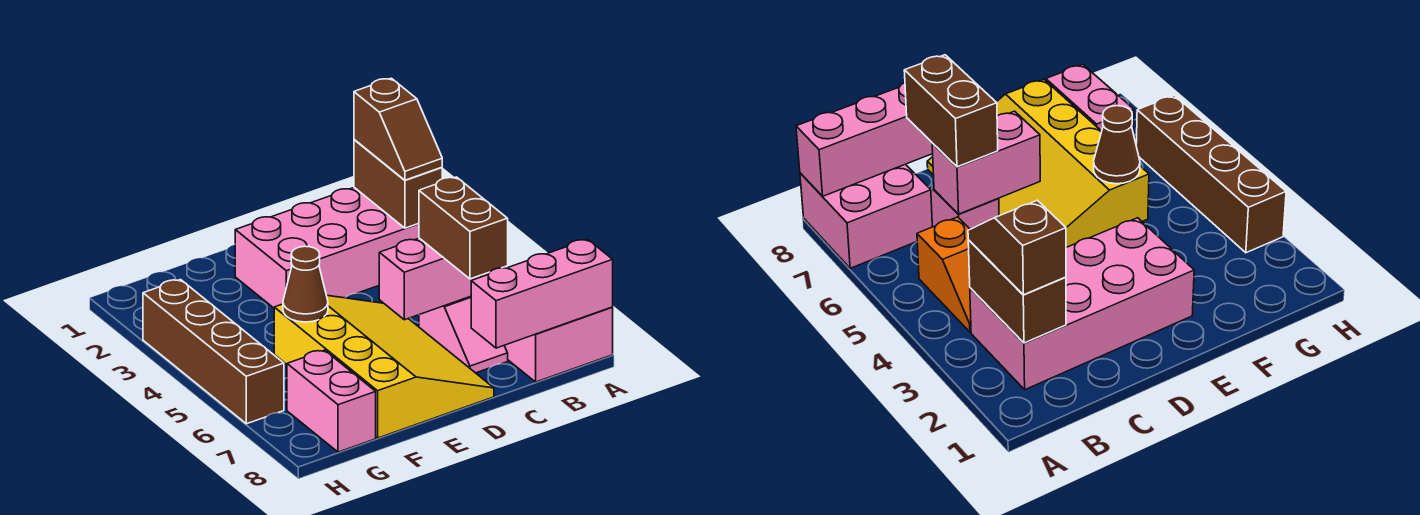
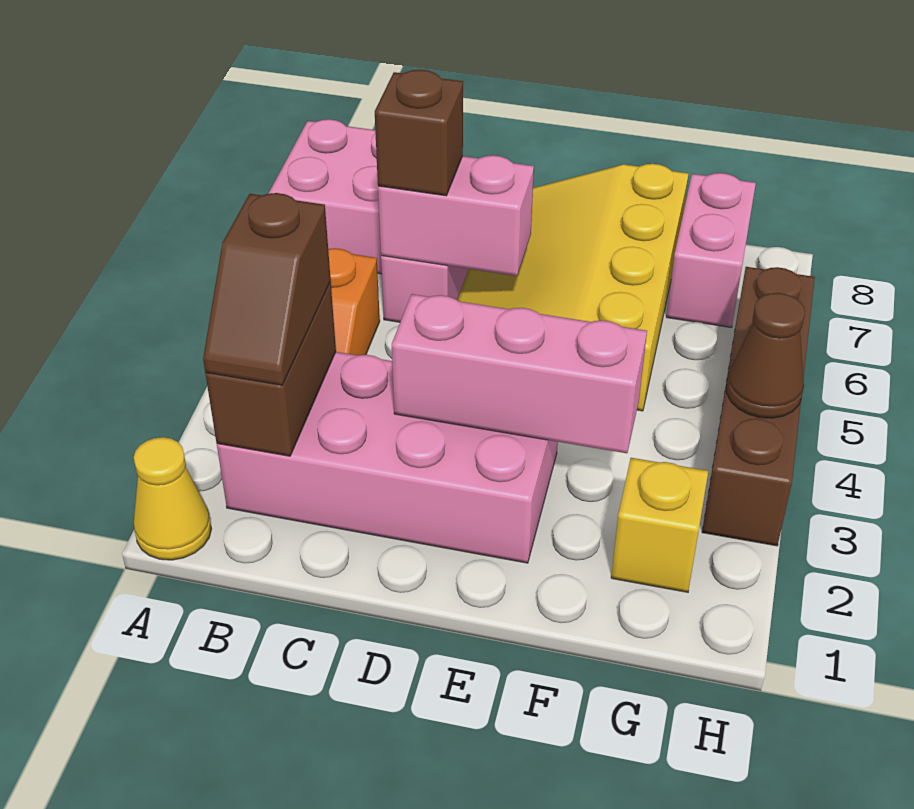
none -> yellow 1x1 cone [134,437,211,560]
pink 1x3 brick [471,239,613,348] -> pink 1x3 brick moved to [392,294,647,453]
brown 1x2 slope [354,78,442,180] -> brown 1x2 slope turned to [203,193,331,385]
brown 1x2 brick [419,177,508,279] -> brown 1x1 brick [375,70,463,196]
brown 1x1 cone [283,246,328,322] -> brown 1x1 cone moved to [726,293,805,418]
none -> yellow 1x1 brick [611,458,708,592]

